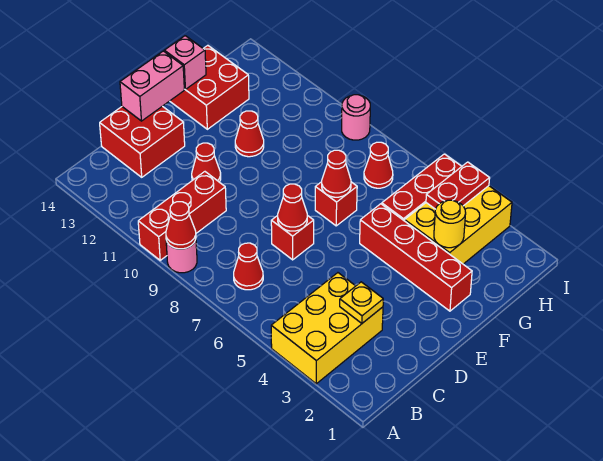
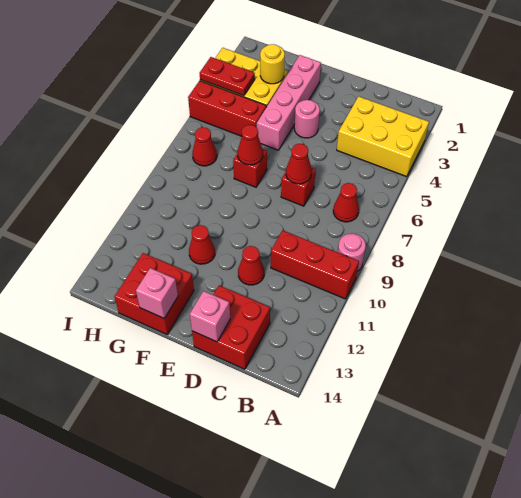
red 1x1 cone [166,202,196,249] -> none
yellow 1x1 plate [340,282,383,323] -> none
pink 1x2 brick [120,51,184,121] -> pink 1x1 brick [190,291,230,342]
red 1x4 brick [360,204,472,311] -> pink 1x4 brick [257,55,321,150]
pink 1x1 round brick [342,95,370,140] -> pink 1x1 round brick moved to [294,100,320,138]

